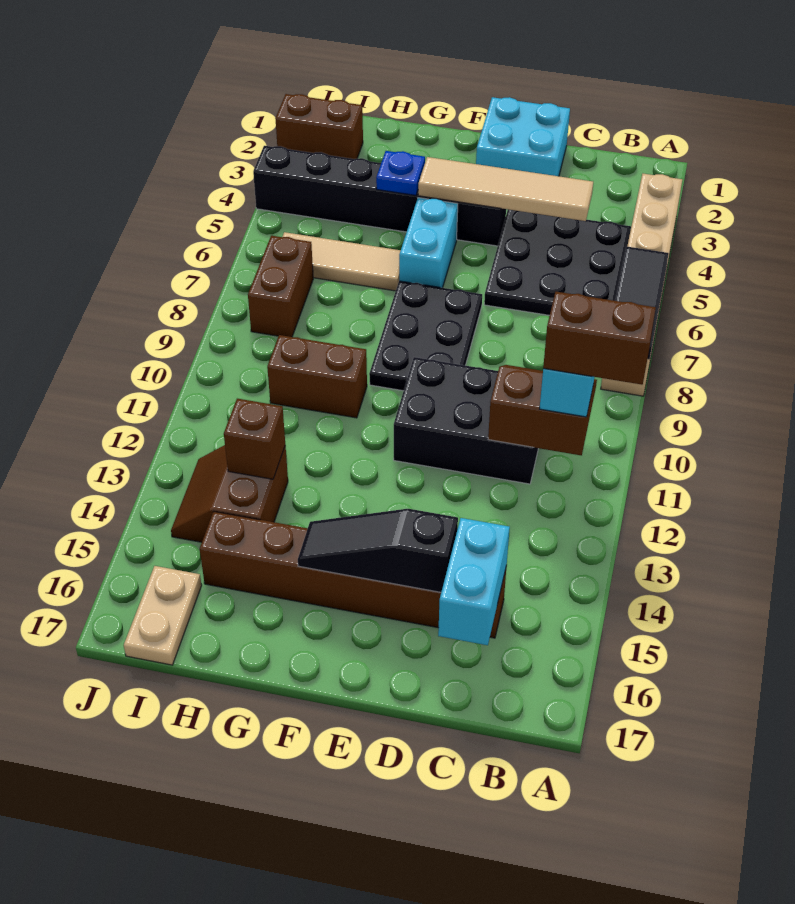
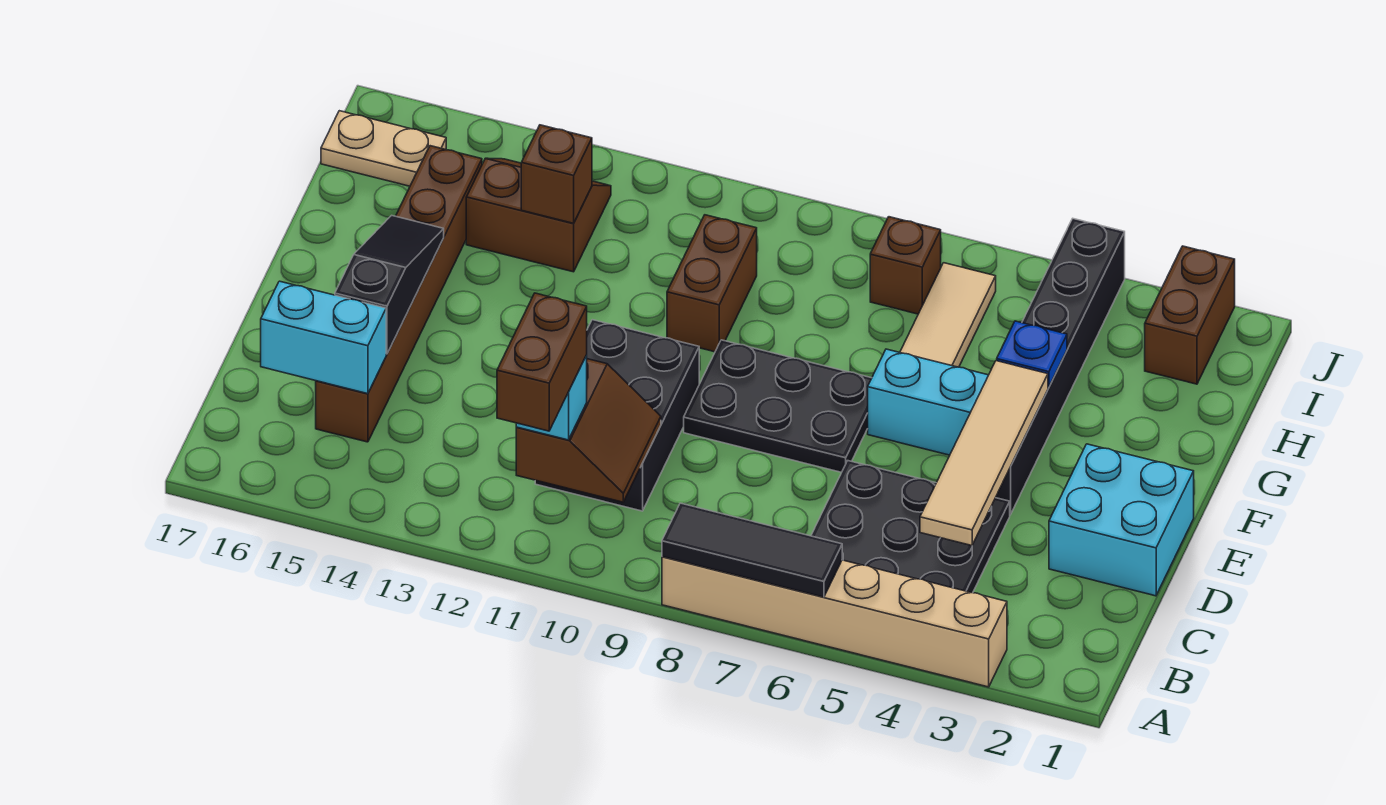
brown 1x2 brick [248,236,313,337] -> brown 1x1 brick [870,217,941,314]

